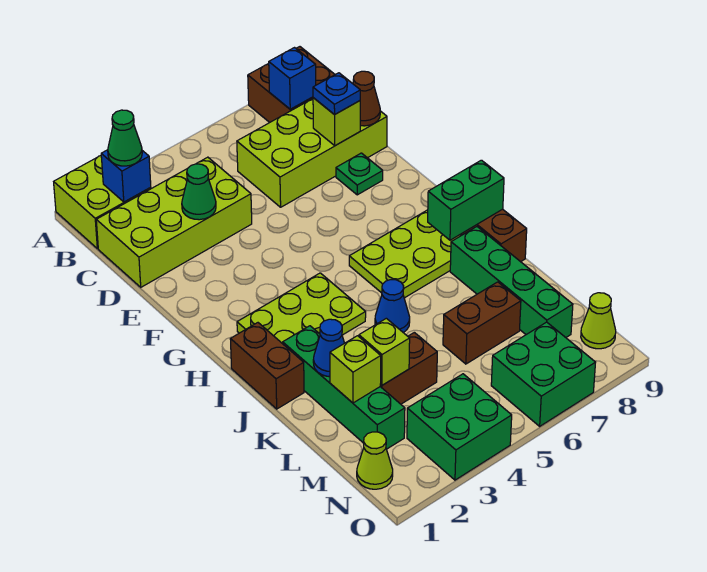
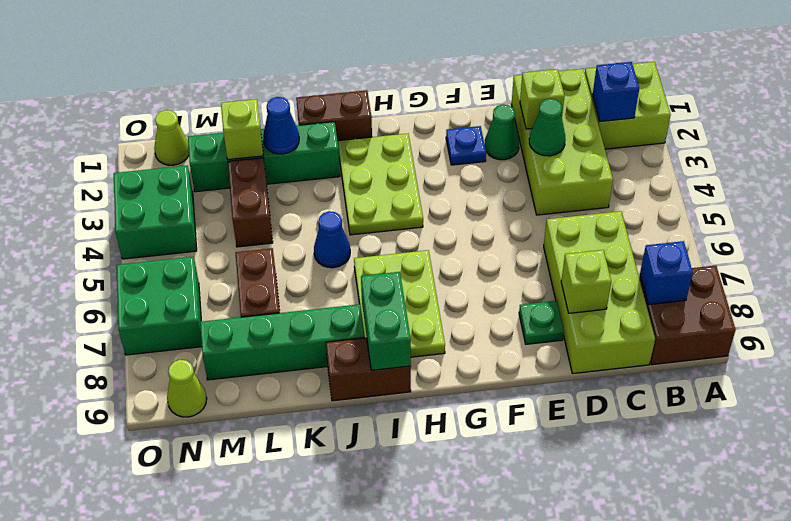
green 1x1 cone [108,110,142,166] -> green 1x1 cone moved to [485,104,519,160]
blue 1x1 plate [313,73,360,115] -> blue 1x1 plate moved to [446,126,486,165]
brown 1x1 cone [353,71,380,126] -> none
lime 1x1 brick [359,318,410,385] -> lime 1x1 brick moved to [520,69,564,129]

